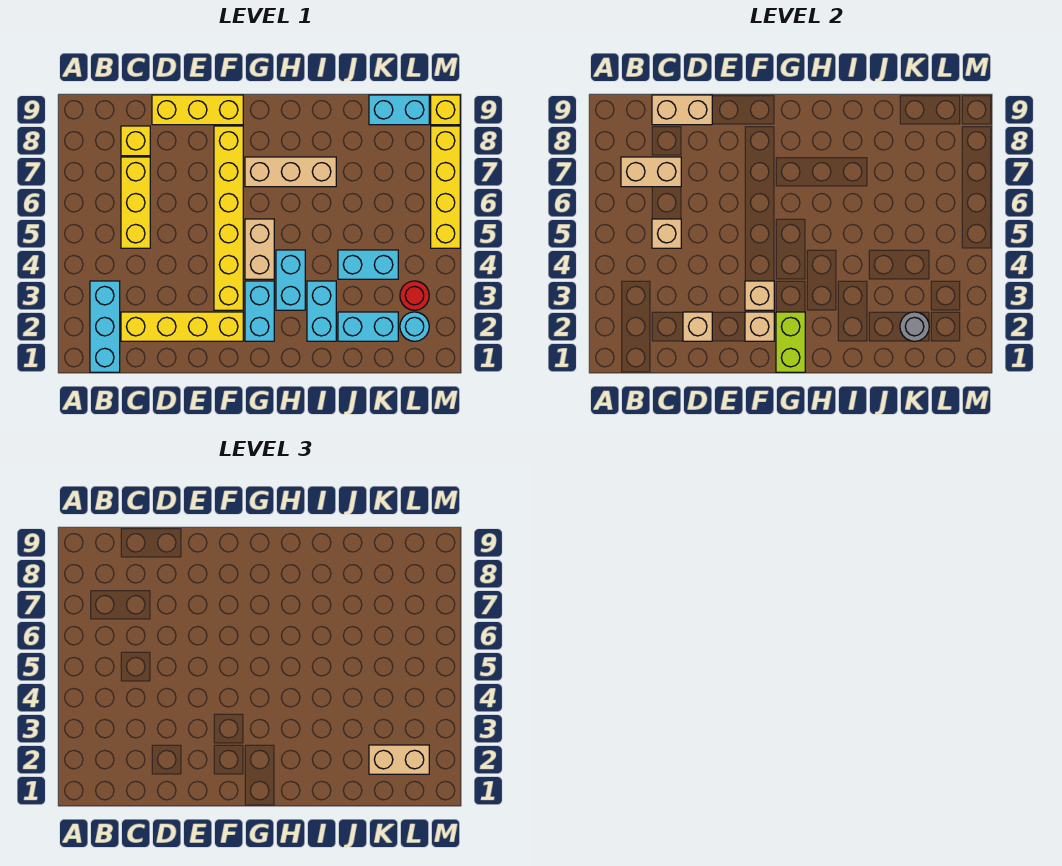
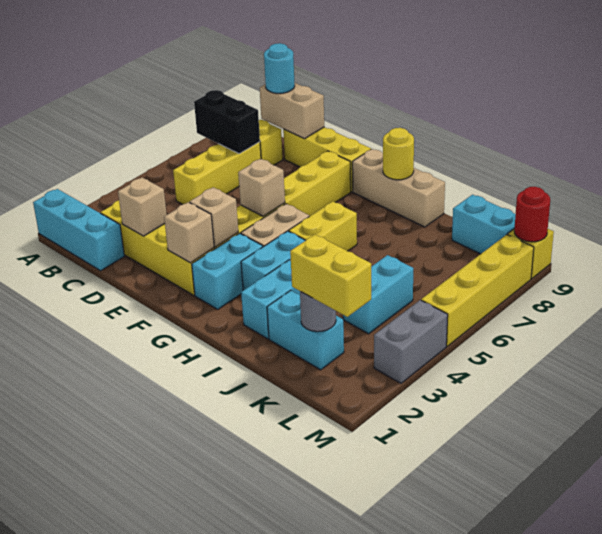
cyan 1x3 brick [90,281,120,372] -> cyan 1x3 brick turned to [33,189,124,271]
tan 1x2 brick [621,157,681,187] -> black 1x2 brick [194,90,260,154]
tan 1x1 brick [652,219,681,248] -> tan 1x1 brick moved to [238,159,285,216]
lime 1x2 brick [776,312,805,372] -> none
tan 1x3 brick [245,157,336,187] -> tan 1x3 brick moved to [352,149,445,227]
none -> yellow 1x2 brick [289,202,357,251]
none -> yellow 1x1 round brick [383,128,414,180]
cyan 1x2 brick [338,250,398,279] -> cyan 1x2 brick turned to [343,255,413,334]
tan 1x2 brick [369,745,429,774] -> yellow 1x2 brick [290,234,371,317]
cyan 1x1 round brick [400,312,429,341] -> cyan 1x1 round brick moved to [264,43,295,93]
red 1x1 round brick [400,281,429,310] -> red 1x1 round brick moved to [514,187,550,242]
none -> grey 1x2 brick [374,300,448,383]

